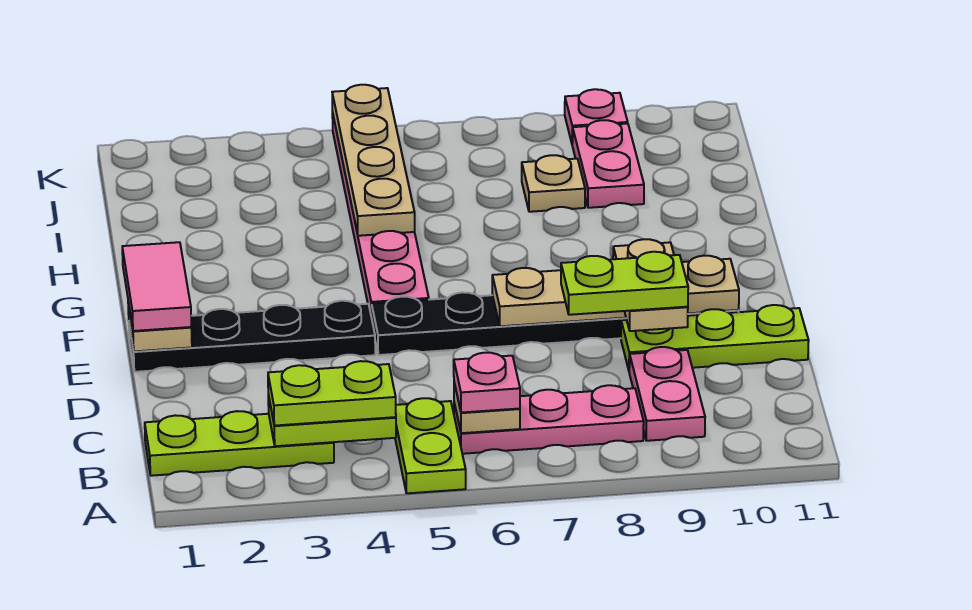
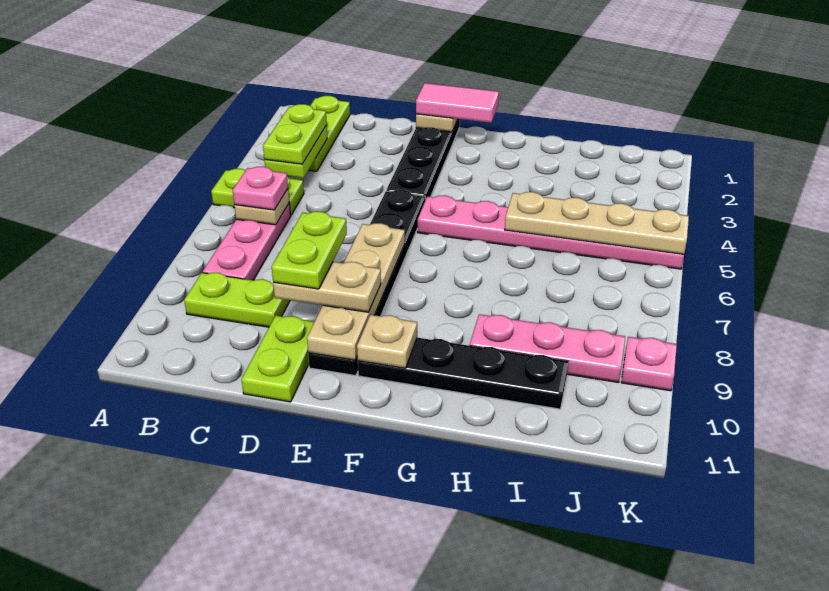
pink 1x2 plate [629,347,705,441] -> lime 1x2 plate [184,273,290,327]
lime 1x3 plate [621,305,809,370] -> lime 1x2 plate [242,316,314,402]
none -> black 1x4 plate [358,338,569,409]
tan 1x1 plate [522,155,585,212] -> tan 1x1 plate moved to [357,315,417,368]
pink 1x2 plate [572,120,644,208] -> pink 1x3 plate [470,314,625,382]

